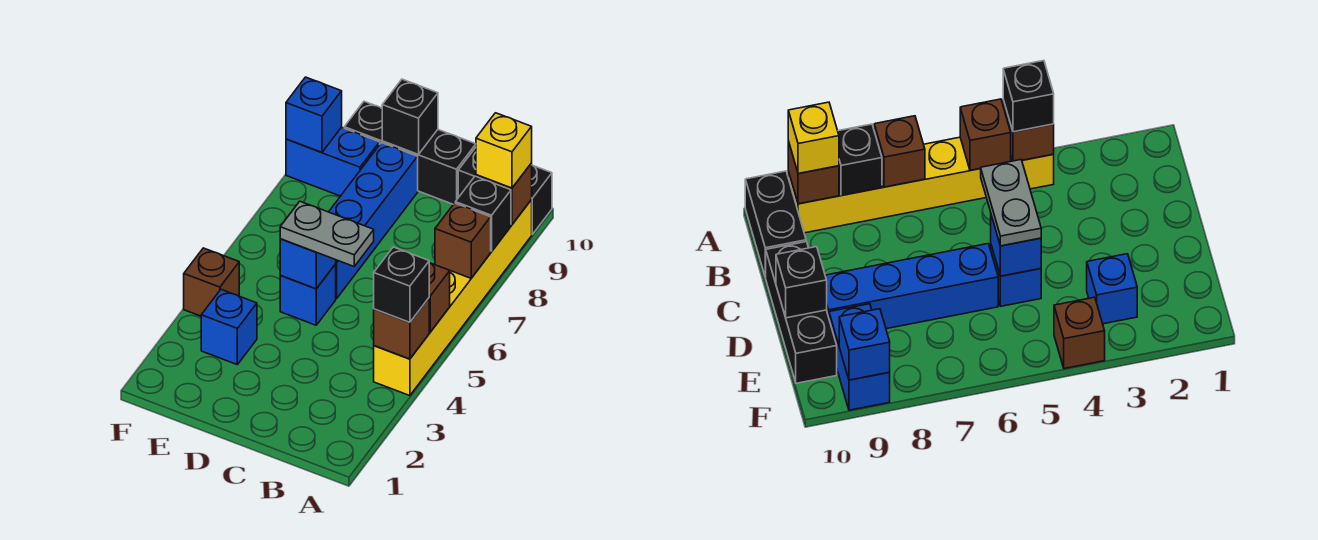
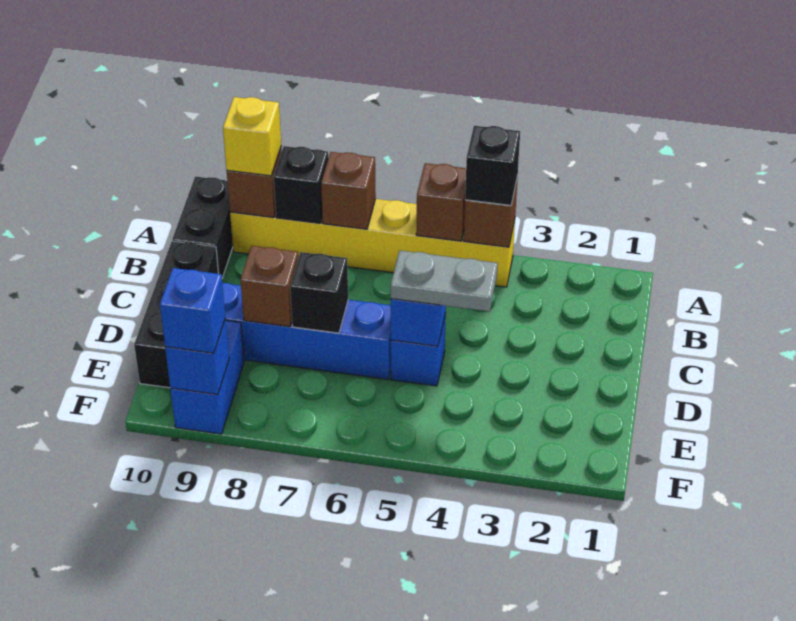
grey 1x2 plate [280,201,374,266] -> grey 1x2 plate turned to [391,250,498,311]
black 1x1 brick [382,79,438,154] -> black 1x1 brick moved to [290,252,348,333]
blue 1x1 brick [201,290,257,364] -> blue 1x1 brick moved to [160,268,225,353]
brown 1x1 brick [184,248,239,316] -> brown 1x1 brick moved to [240,246,298,327]

